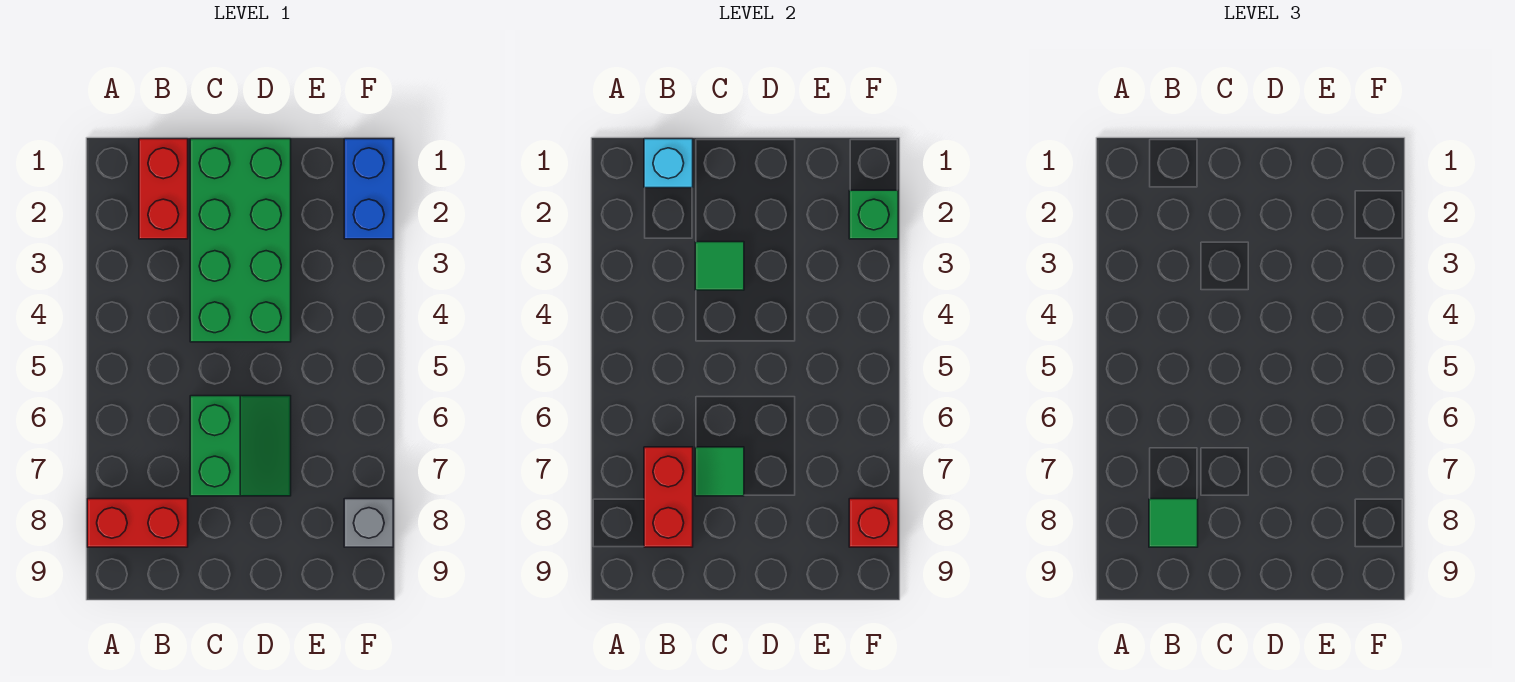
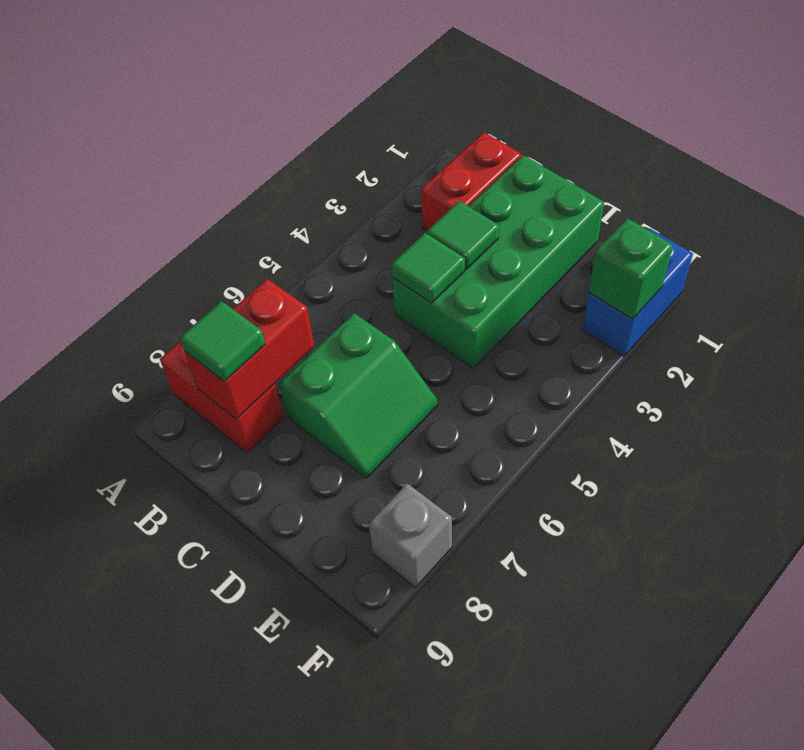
cyan 1x1 brick [644,139,693,188] -> none
green 1x1 tile [695,447,744,496] -> green 1x1 tile moved to [391,233,465,303]
red 1x1 brick [849,499,898,547] -> none

